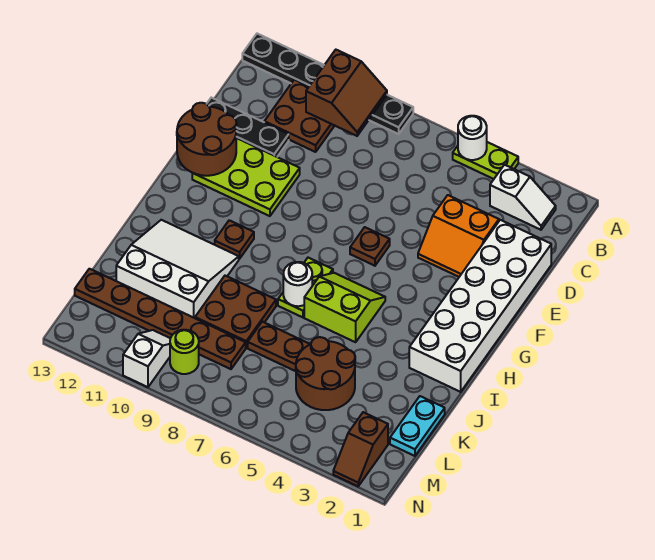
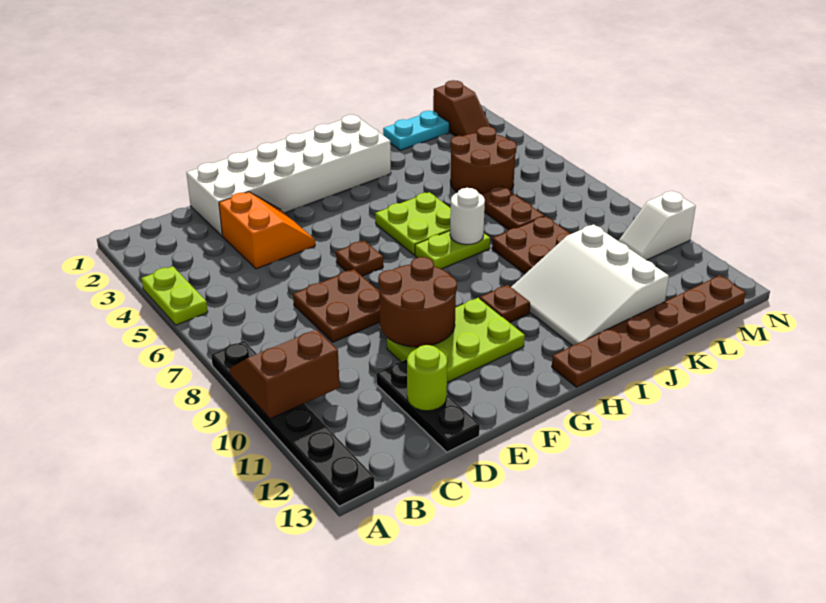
white 1x1 round brick [458,116,487,160] -> none
white 1x2 slope [490,165,556,230] -> none
brown 2x2 plate [264,80,335,152] -> brown 2x2 plate moved to [293,269,380,342]
lime 2x3 plate [192,138,300,216] -> lime 2x3 plate turned to [387,298,525,383]
brown 2x2 round brick [177,103,237,176] -> brown 2x2 round brick moved to [378,257,457,347]
lime 2x2 slope [304,273,385,342] -> lime 2x2 plate [375,192,451,255]
brown 1x6 plate [75,269,246,369] -> brown 1x6 plate turned to [552,275,746,387]
brown 1x2 slope [333,412,388,486] -> brown 1x2 slope turned to [433,80,490,136]
lime 1x1 round brick [170,330,199,374] -> lime 1x1 round brick moved to [407,345,447,411]

